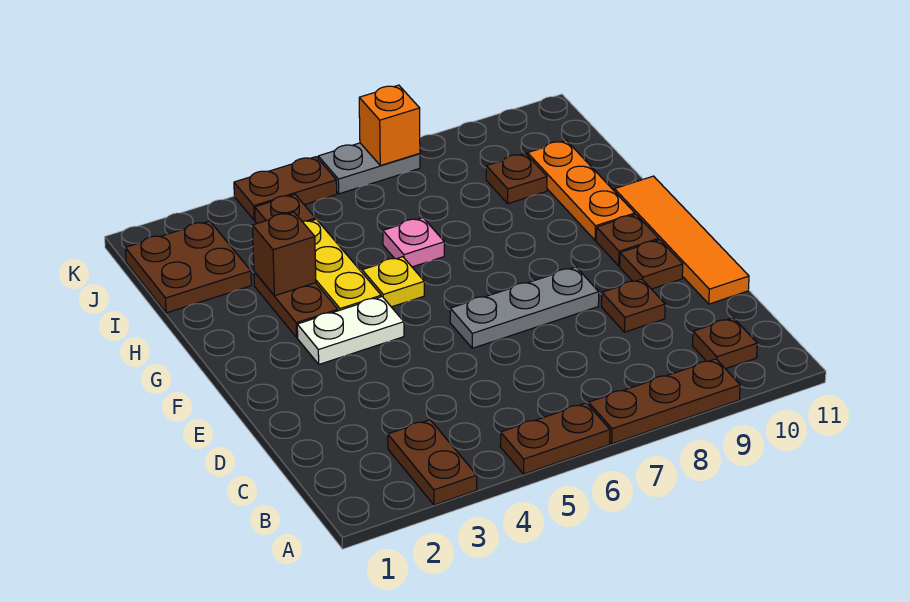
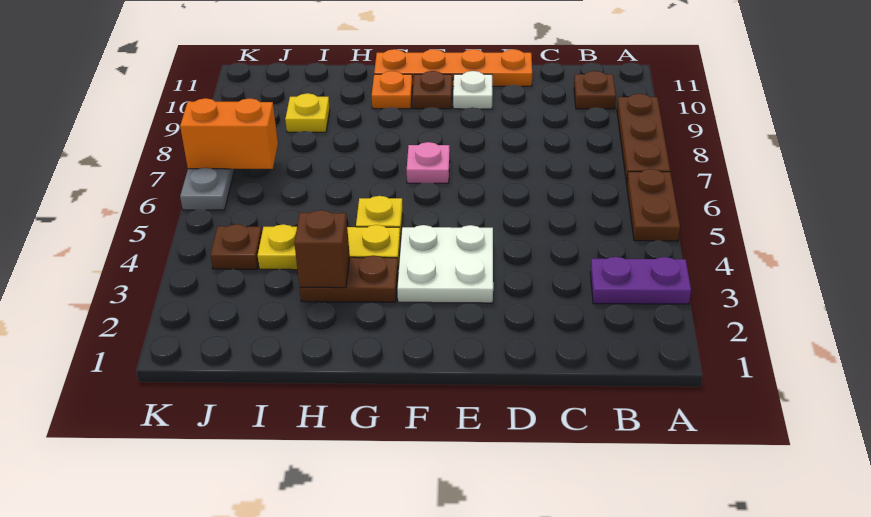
brown 1x2 plate [388,420,477,505] -> purple 1x2 plate [590,257,691,304]
brown 1x1 plate [602,279,665,332] -> none
orange 1x4 tile [614,176,749,304] -> orange 1x4 plate [374,49,532,86]
grey 1x3 plate [450,267,599,348] -> none
brown 1x1 plate [620,240,683,289] -> white 1x1 plate [453,71,492,109]
white 1x2 plate [297,297,404,364] -> white 2x2 plate [397,225,493,303]
orange 1x3 plate [528,140,635,240] -> orange 1x1 plate [372,71,413,109]
pink 1x1 plate [383,218,444,267] -> pink 1x1 plate moved to [407,142,450,183]
brown 2x2 plate [125,221,251,313] -> none
brown 1x1 plate [486,153,547,204] -> yellow 1x1 plate [285,93,330,132]
brown 1x2 plate [234,157,337,220] -> none
orange 1x1 brick [359,85,420,166] -> orange 1x2 brick [180,98,278,169]

